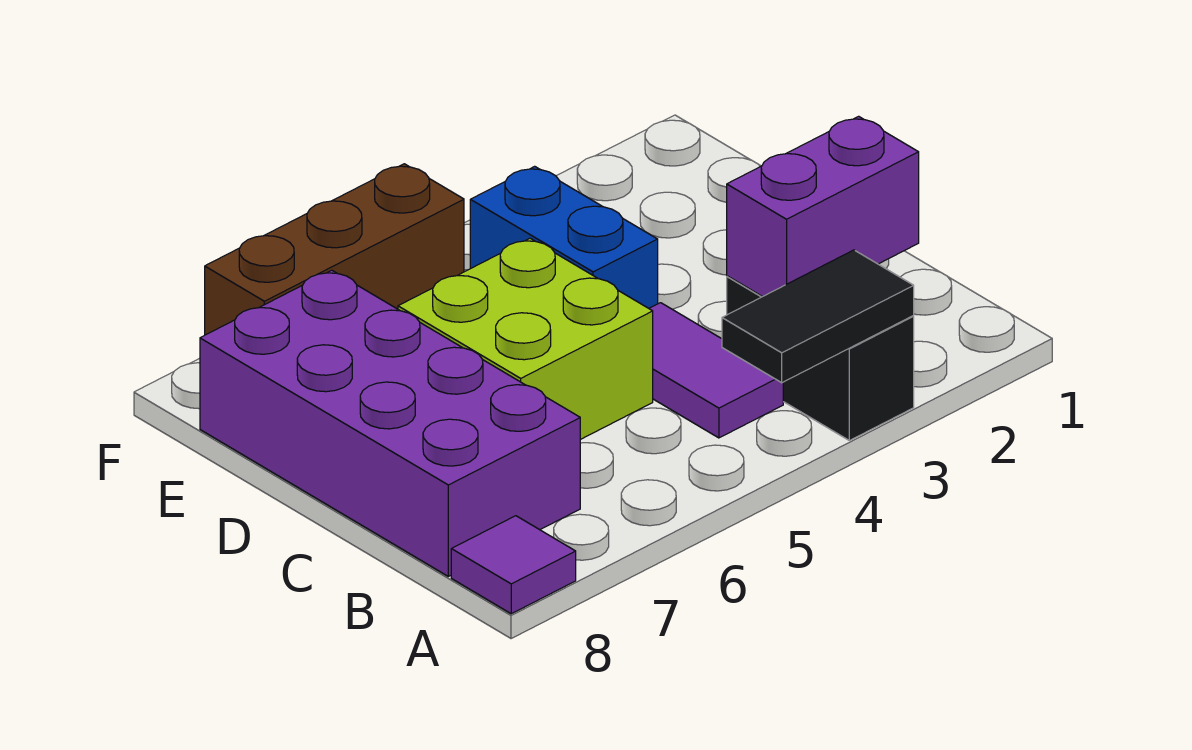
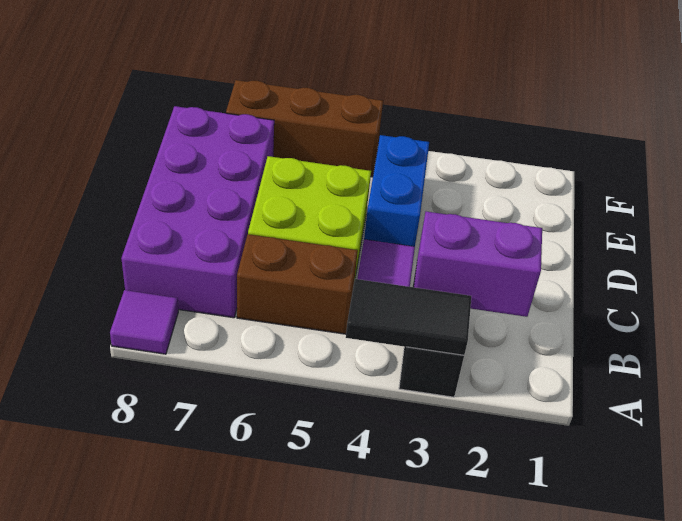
none -> brown 1x2 brick [237,234,358,334]

